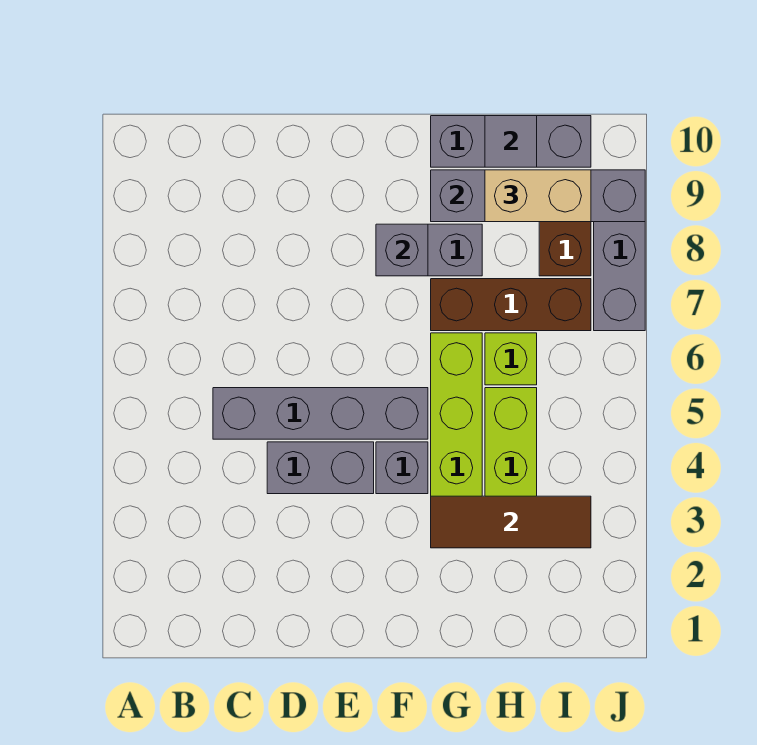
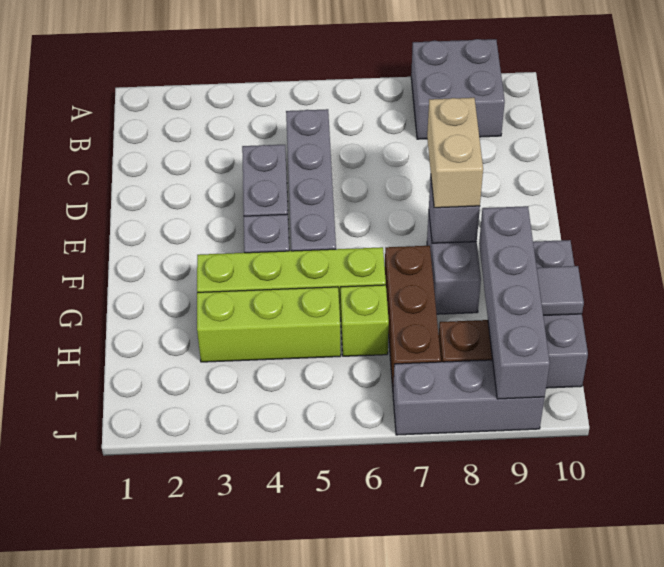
none -> grey 2x2 brick [411,39,505,139]
brown 1x3 tile [431,496,591,548] -> none
tan 1x2 brick [485,170,591,222] -> tan 1x2 brick moved to [427,98,483,208]

